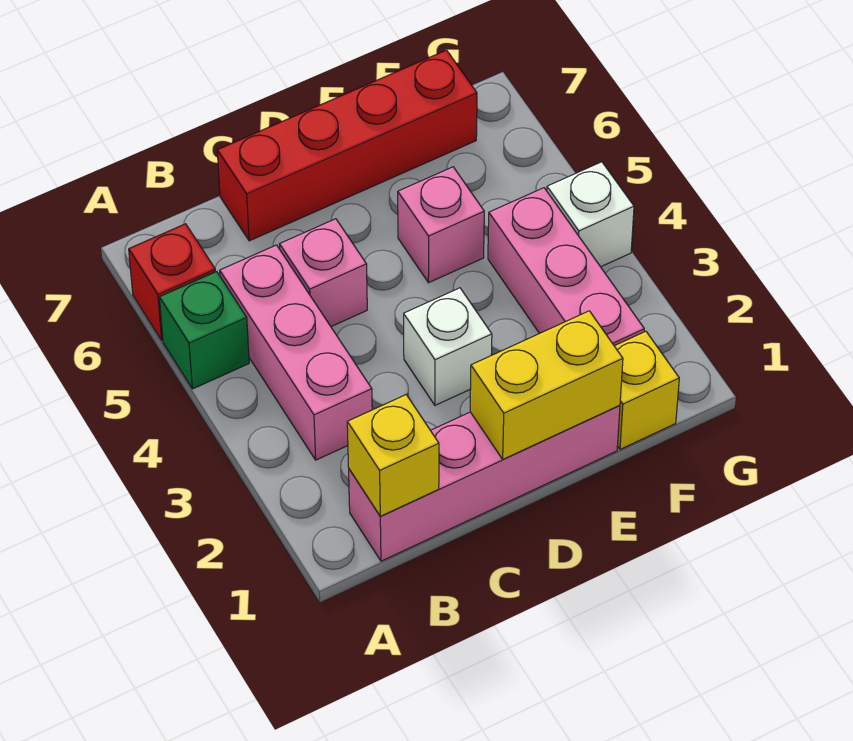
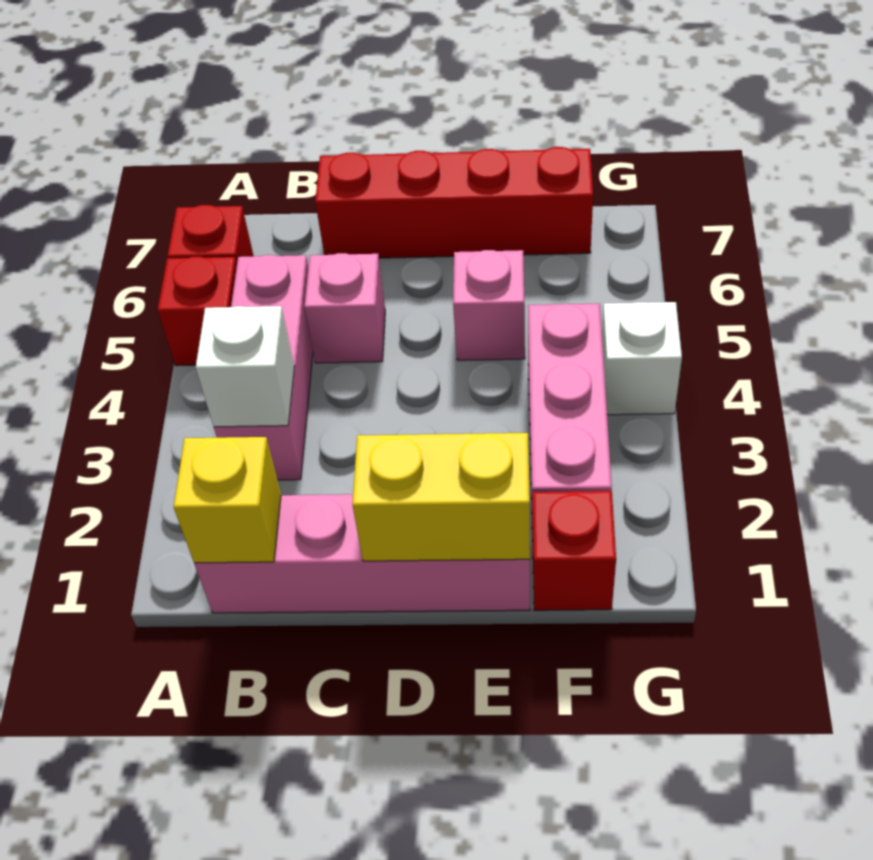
green 1x1 brick [159,272,249,389] -> red 1x1 brick [158,257,237,366]
white 1x1 brick [404,288,492,405] -> white 1x1 brick moved to [196,306,294,427]
yellow 1x1 brick [615,331,679,449] -> red 1x1 brick [532,491,616,610]

